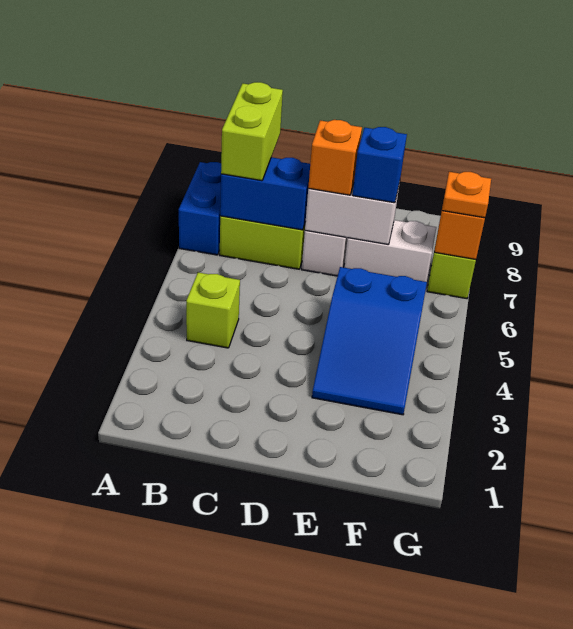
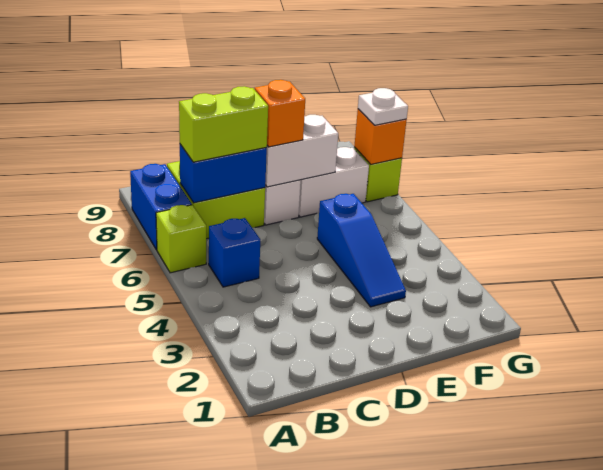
lime 1x1 brick [186,272,240,348] -> lime 1x1 brick moved to [156,205,206,273]
lime 1x2 brick [221,82,283,181] -> lime 1x2 brick turned to [179,86,268,162]
blue 2x3 slope [312,267,427,415] -> blue 1x3 slope [317,194,406,307]
blue 1x1 brick [353,127,407,203] -> blue 1x1 brick moved to [209,218,260,287]
orange 1x1 plate [442,172,491,218] -> white 1x1 plate [358,88,408,125]

